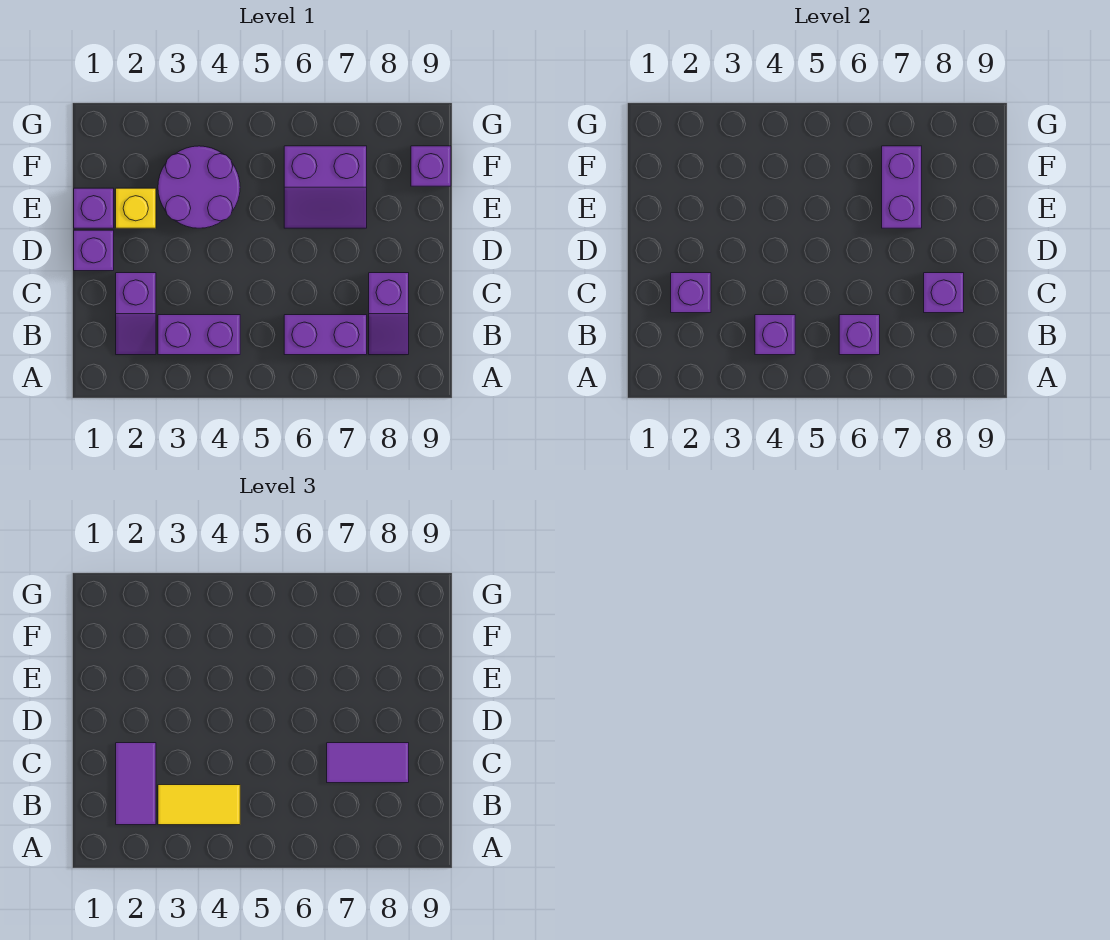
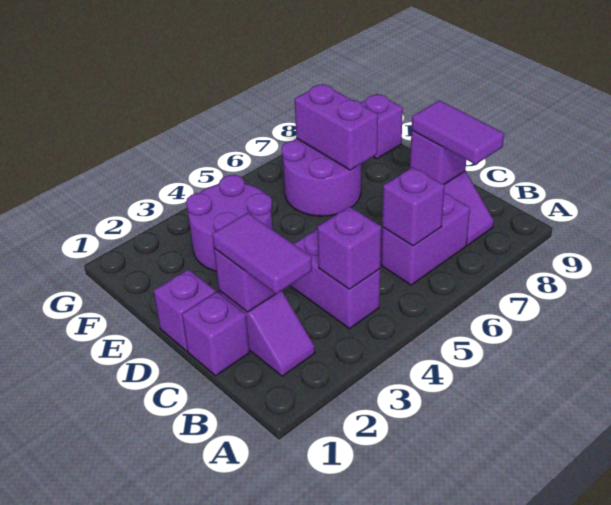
purple 1x2 brick [158,315,240,355] -> purple 1x2 brick turned to [290,229,380,329]
yellow 1x2 tile [158,785,240,825] -> none
purple 1x2 tile [327,743,409,783] -> purple 1x2 tile turned to [412,100,504,164]
purple 1x1 brick [74,188,114,228] -> purple 1x1 brick moved to [182,292,250,376]
yellow 1x1 brick [116,188,156,228] -> none
purple 2x2 slope [284,146,367,228] -> purple 2x2 round brick [282,138,361,216]

